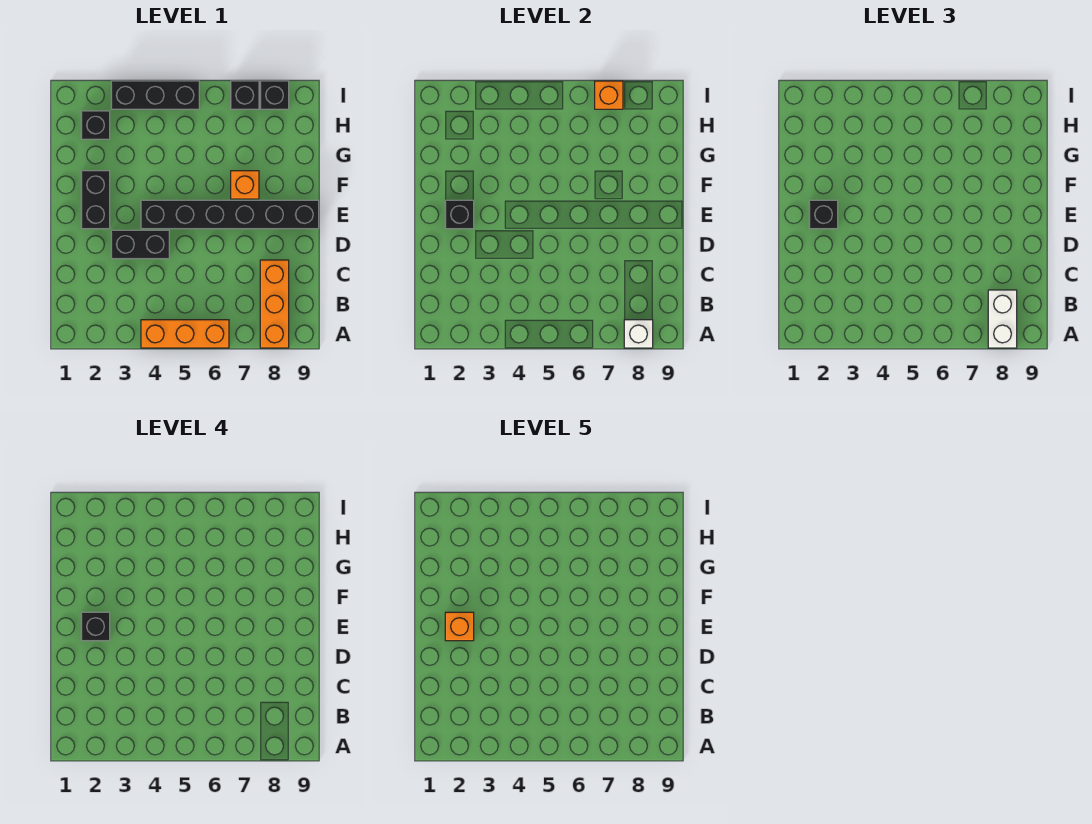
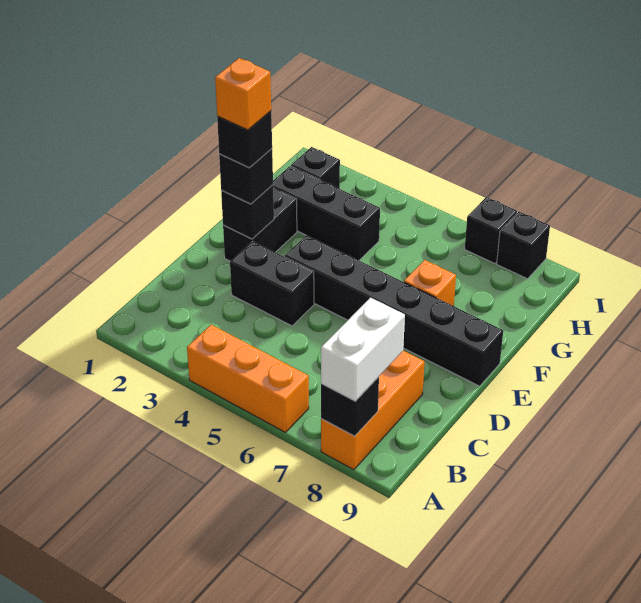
white 1x1 brick [624,320,653,348] -> black 1x1 brick [321,377,379,436]
black 1x3 brick [111,81,199,109] -> black 1x3 brick moved to [273,166,380,260]
orange 1x1 brick [595,81,623,109] -> none

